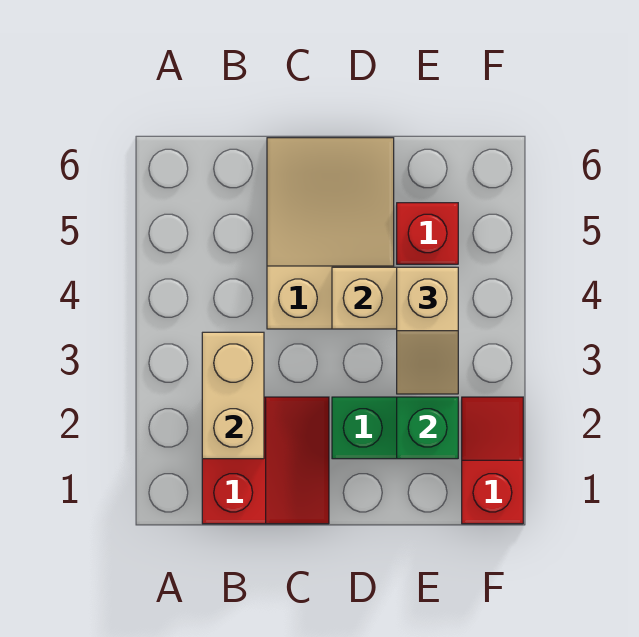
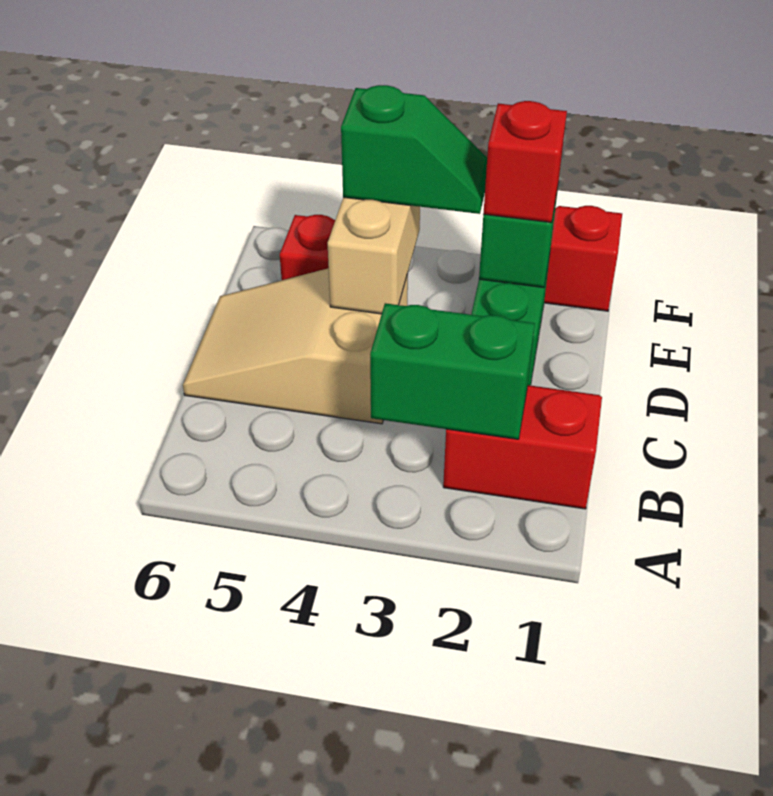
tan 1x2 brick [202,332,264,459] -> green 1x2 brick [370,303,535,439]
none -> red 1x1 brick [483,101,567,223]
tan 1x2 slope [397,267,458,394] -> green 1x2 slope [341,85,487,214]

